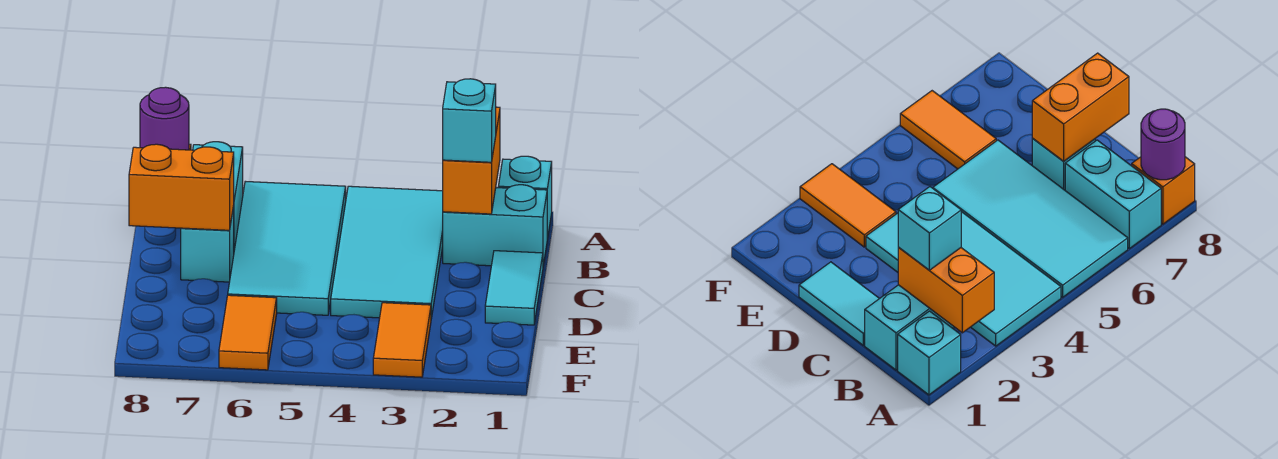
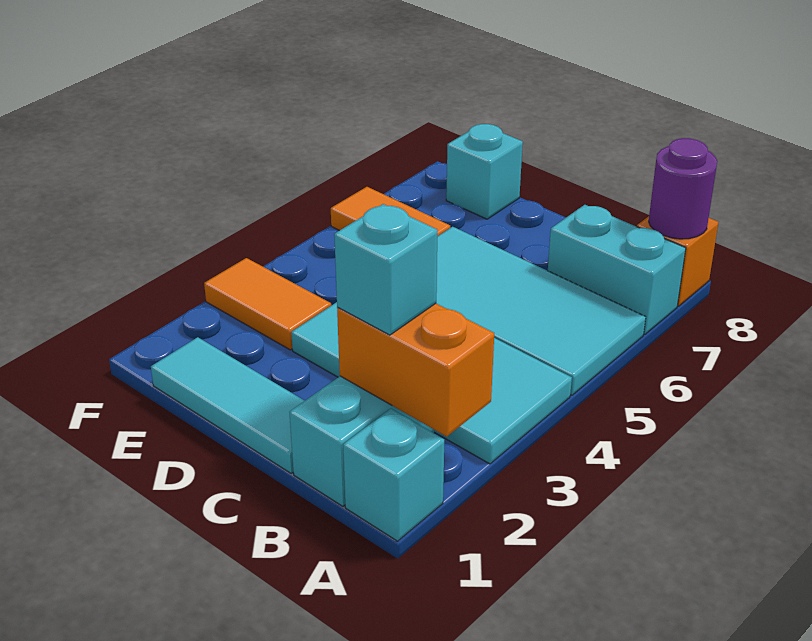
cyan 1x2 tile [485,251,543,325] -> cyan 1x3 tile [151,337,304,473]
cyan 1x1 brick [181,206,234,282] -> cyan 1x1 brick moved to [446,124,523,219]
orange 1x2 brick [129,144,234,230] -> none

